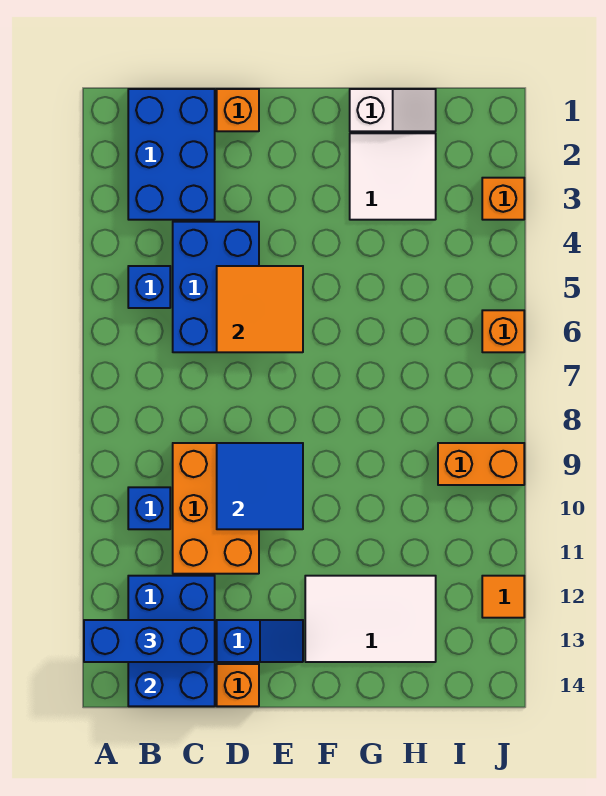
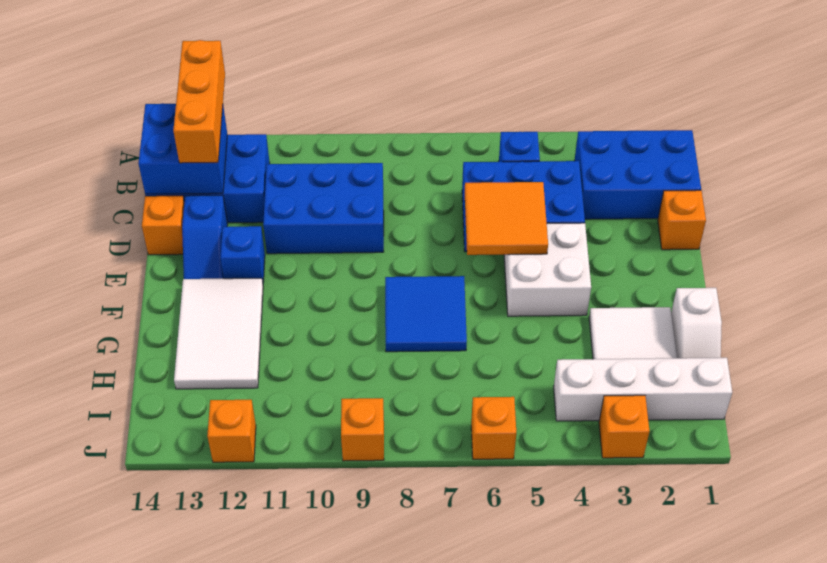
blue 1x3 brick [84,620,215,662] -> orange 1x3 brick [173,40,225,163]
blue 1x1 brick [128,487,170,529] -> blue 1x1 brick moved to [220,226,265,283]
orange 2x3 brick [173,443,259,574] -> blue 2x3 brick [263,163,384,254]
blue 2x2 tile [217,443,303,529] -> blue 2x2 tile moved to [385,276,467,352]
none -> white 2x2 brick [504,223,591,316]
none -> white 1x4 brick [554,358,732,421]
orange 1x2 brick [438,443,524,485] -> orange 1x1 brick [341,398,384,461]
orange 1x1 tile [482,576,524,618] -> orange 1x1 brick [207,400,256,462]

